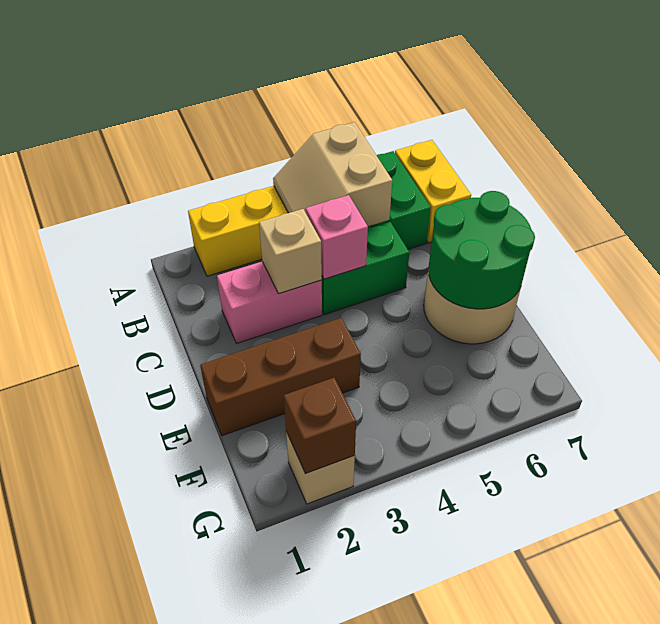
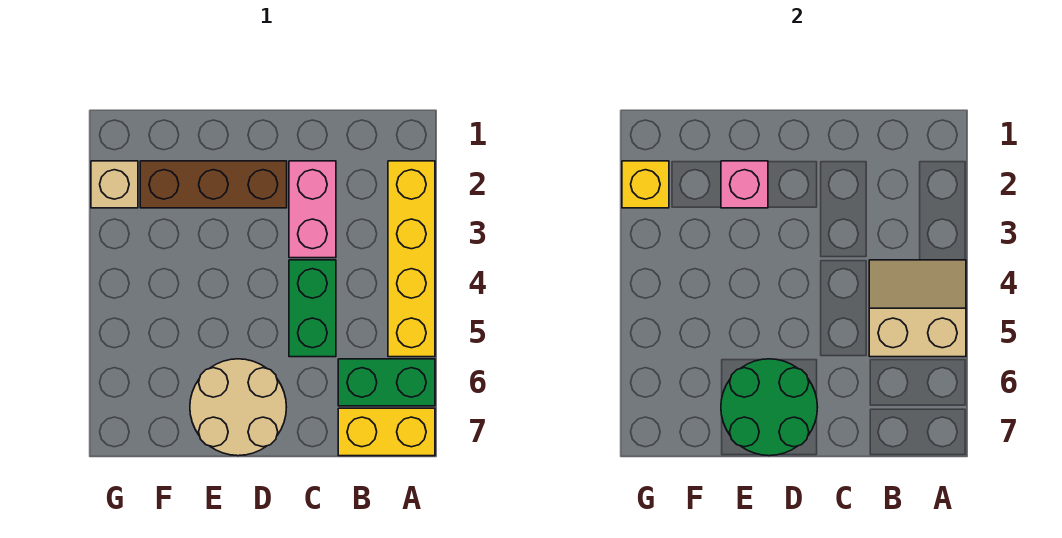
tan 1x1 brick [259,209,322,294] -> none
pink 1x1 brick [306,195,368,279] -> pink 1x1 brick moved to [721,161,768,208]
brown 1x3 brick [200,318,361,436] -> brown 1x3 brick turned to [140,161,287,208]
brown 1x1 brick [284,378,356,474] -> yellow 1x1 brick [622,161,669,208]

